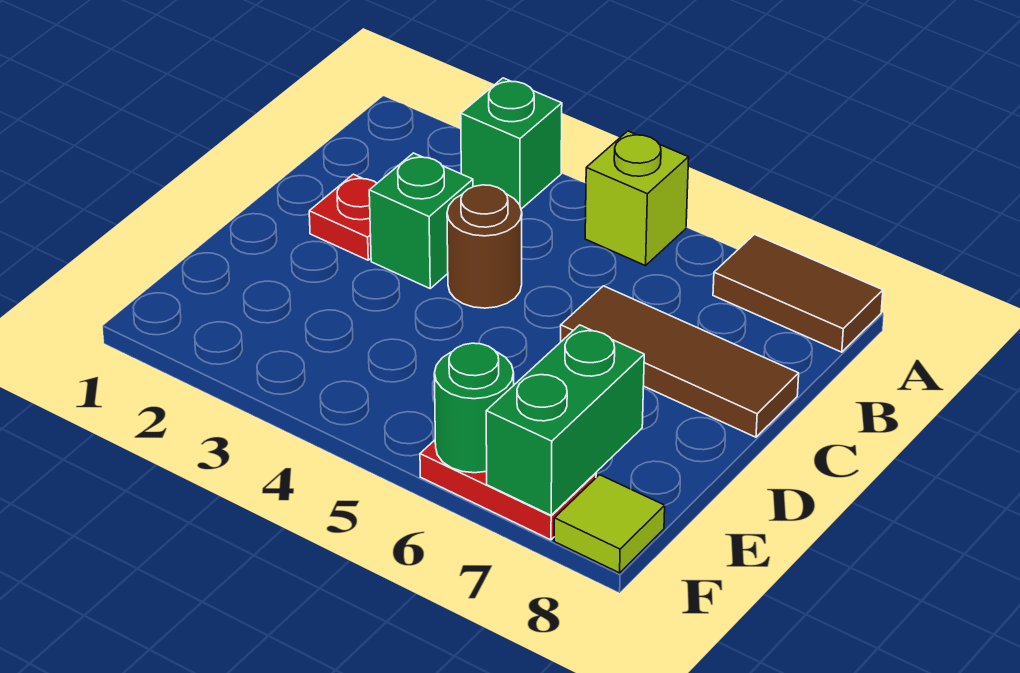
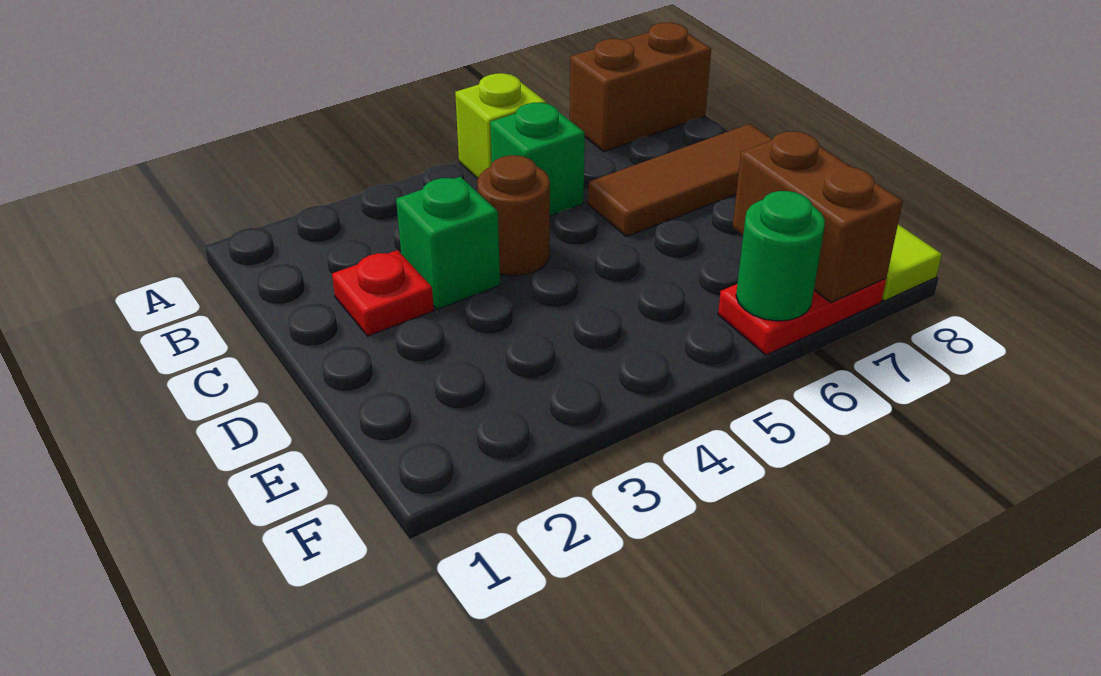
green 1x1 brick [461,78,562,209] -> green 1x1 brick moved to [490,103,585,216]
brown 1x2 tile [713,235,883,352] -> brown 1x2 brick [570,22,711,152]
green 1x2 brick [486,325,644,515] -> brown 1x2 brick [733,131,903,303]

